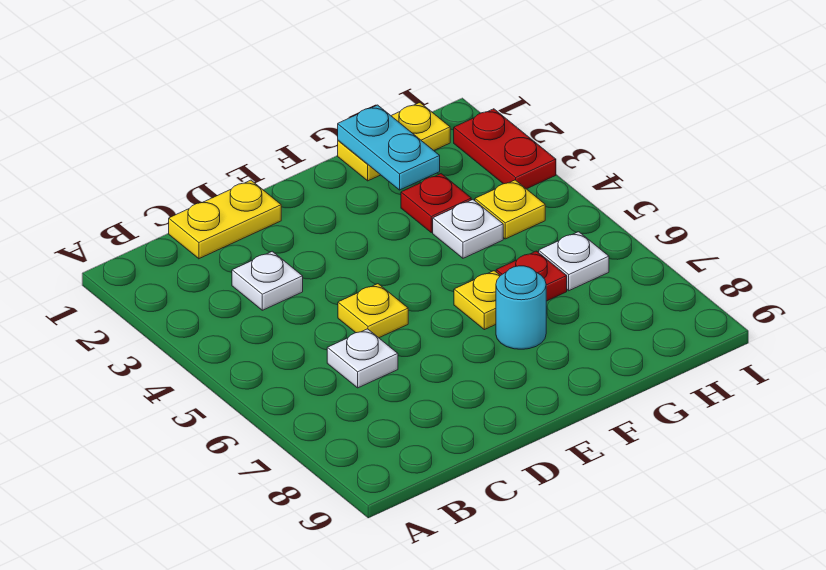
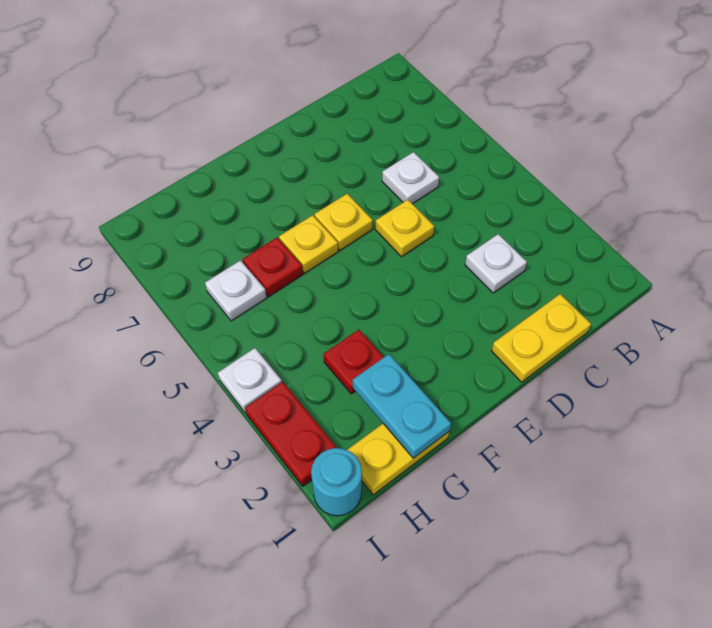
cyan 1x1 round brick [496,266,546,349] -> cyan 1x1 round brick moved to [311,448,362,516]
white 1x1 plate [433,200,503,258] -> white 1x1 plate moved to [218,348,282,413]
yellow 1x1 plate [475,180,545,239] -> yellow 1x1 plate moved to [314,194,373,250]

